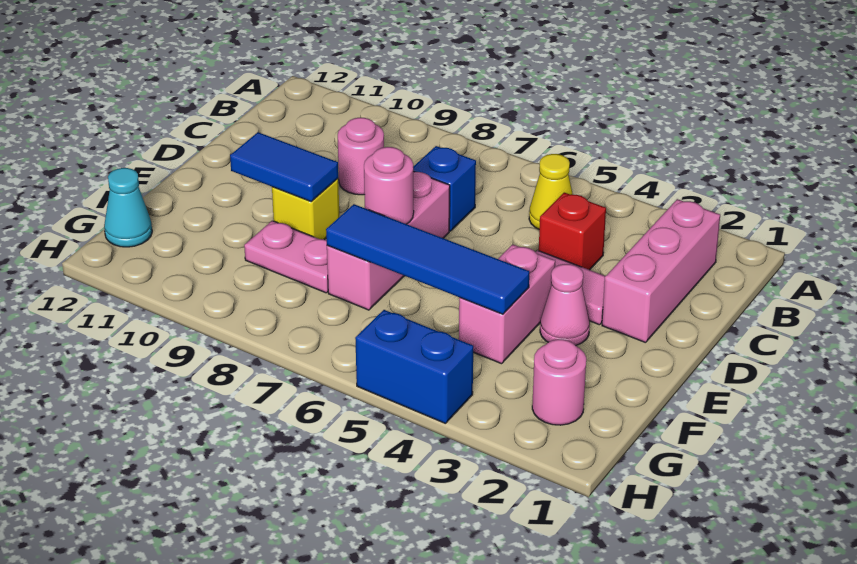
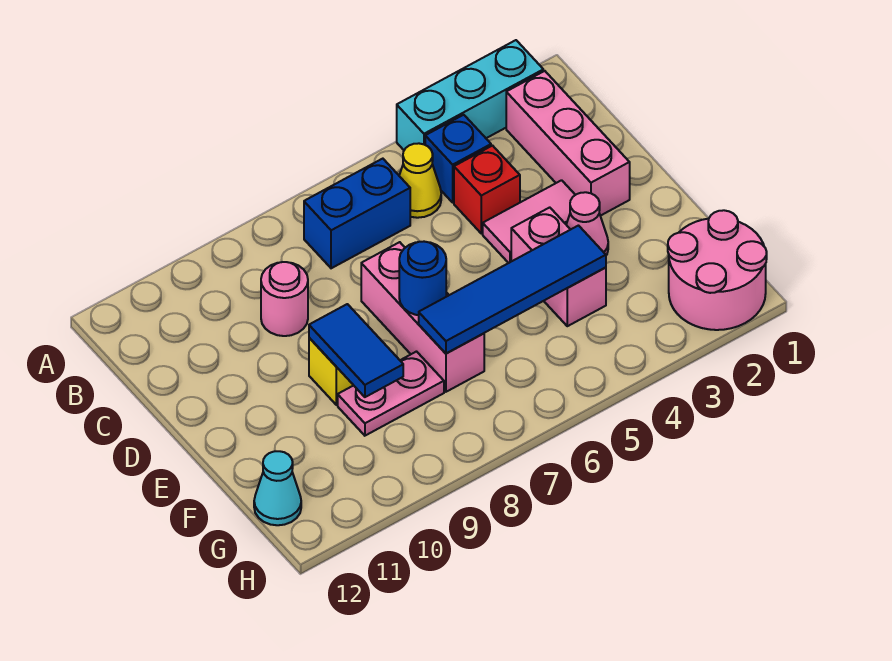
none -> cyan 1x3 brick [397,40,543,150]
blue 1x1 brick [413,146,476,231] -> blue 1x1 brick moved to [425,115,491,202]
pink 1x1 round brick [364,147,414,224] -> blue 1x1 round brick [399,242,446,315]
blue 1x2 tile [230,132,338,202] -> blue 1x2 tile turned to [309,304,403,397]
pink 1x1 round brick [532,339,586,425] -> pink 2x2 round brick [668,210,767,330]
blue 1x2 brick [355,310,473,423] -> blue 1x2 brick moved to [304,159,410,268]

